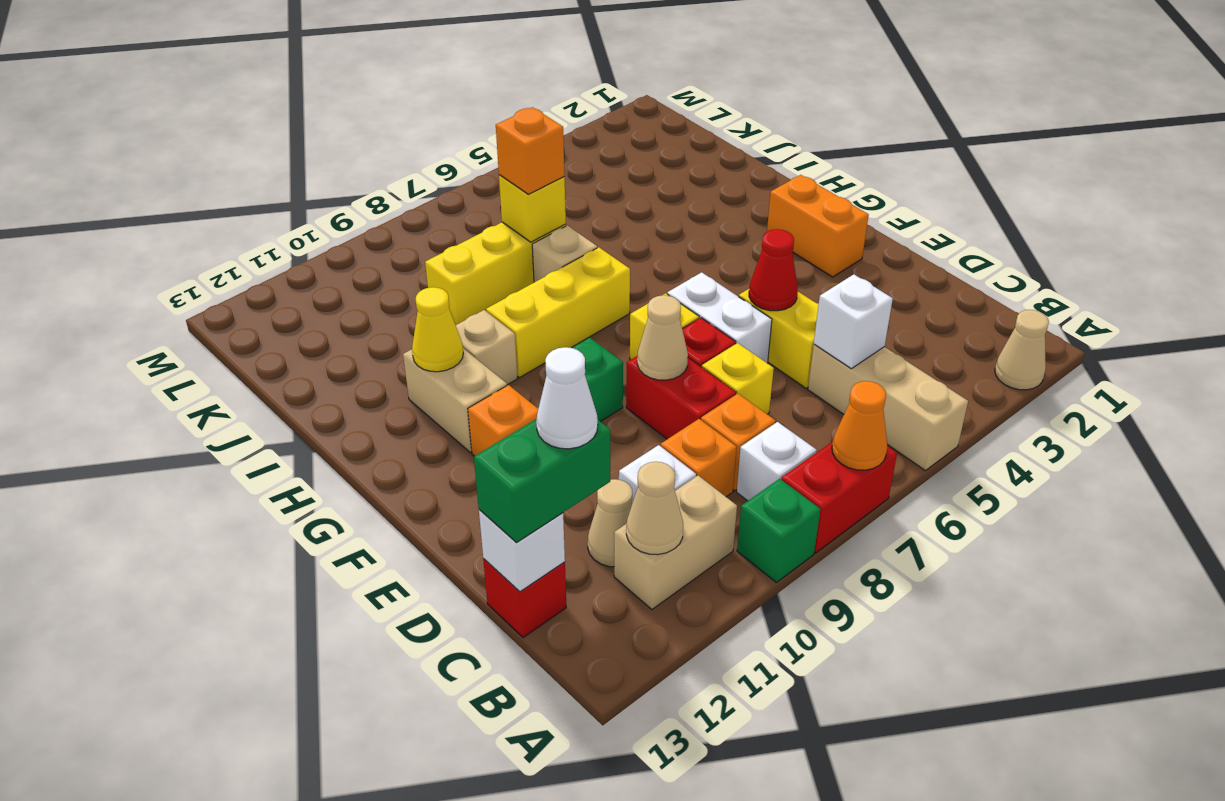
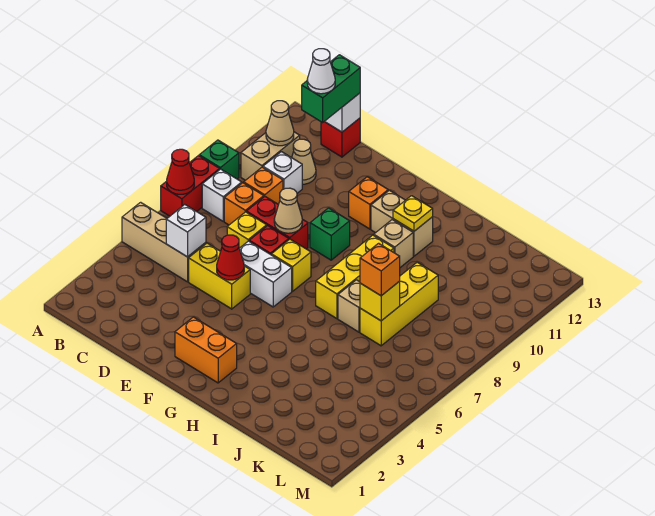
tan 1x1 cone [995,310,1049,390] -> none
orange 1x1 cone [832,381,887,470] -> red 1x1 cone [167,149,194,194]
yellow 1x1 cone [412,287,463,372] -> yellow 1x1 plate [393,196,433,231]

